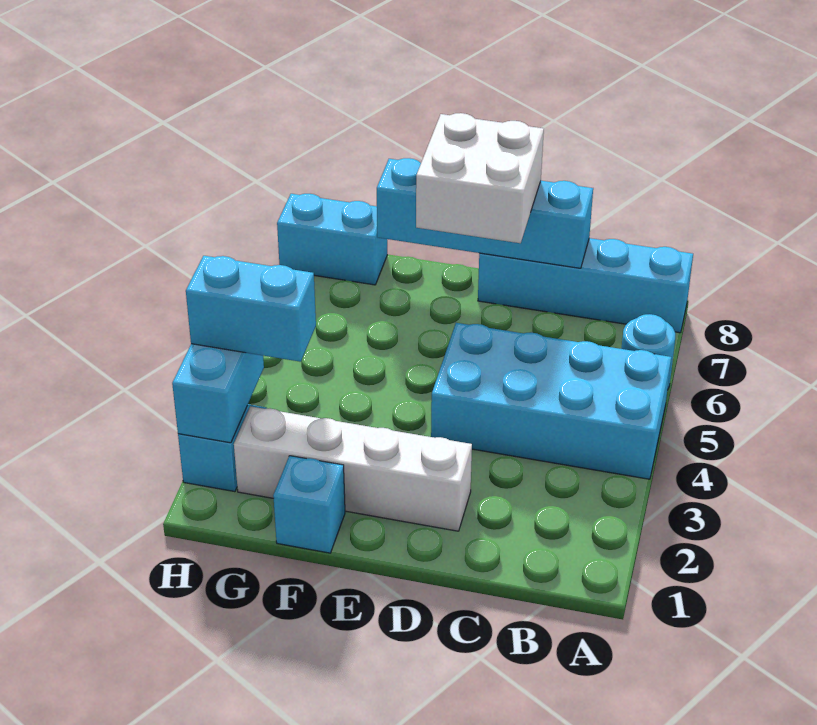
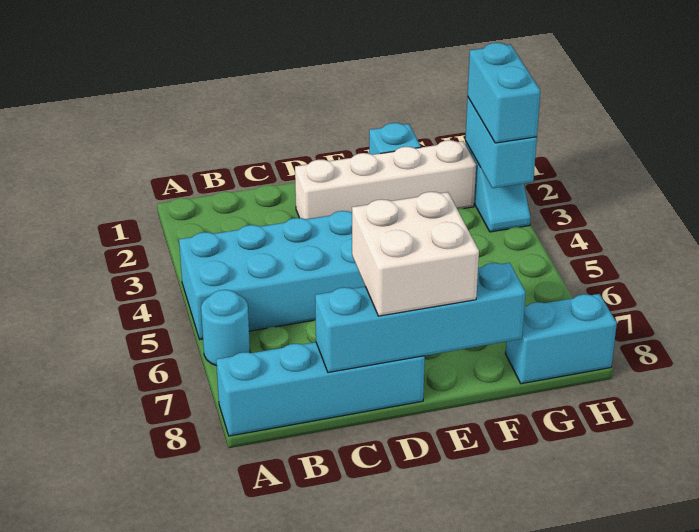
cyan 1x2 brick [186,256,316,362] -> cyan 1x2 brick turned to [468,43,540,143]

